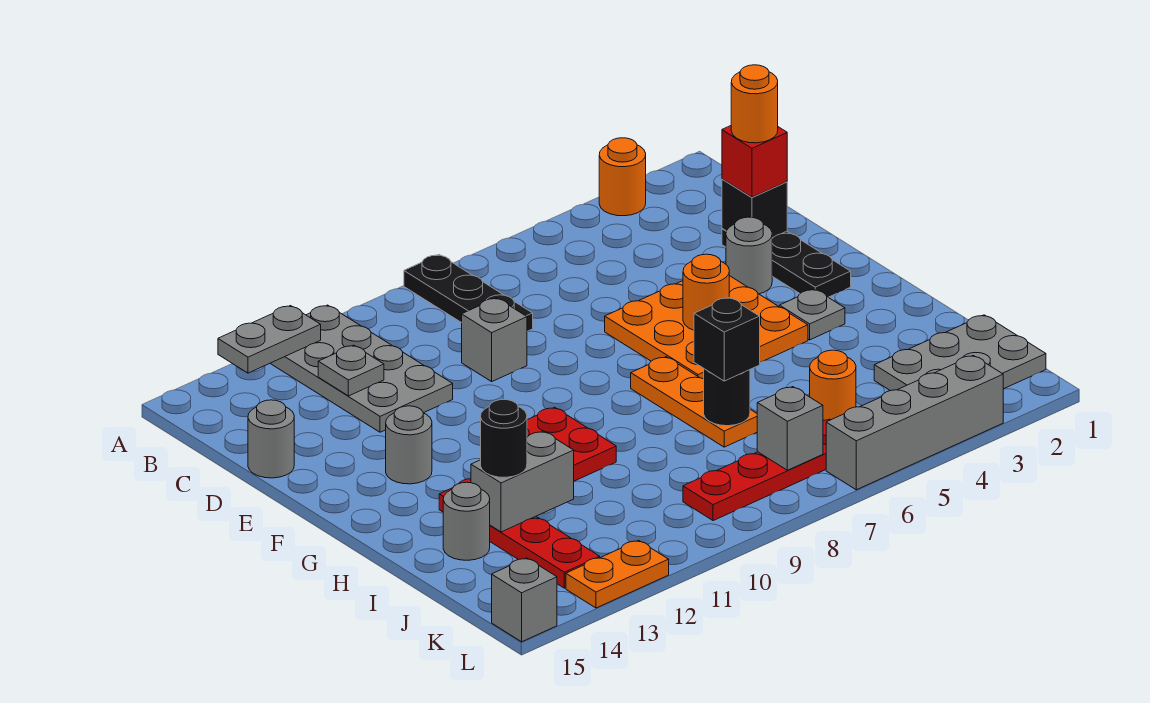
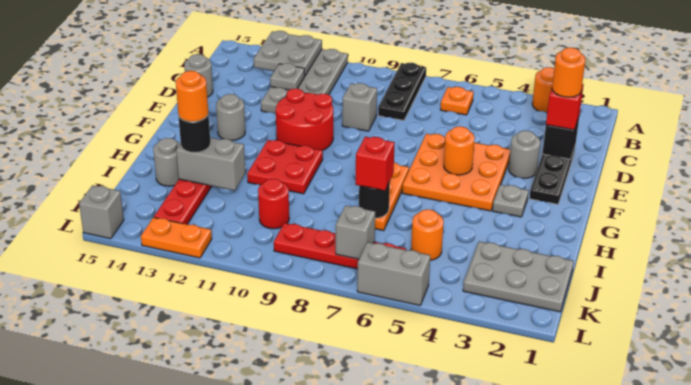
grey 1x2 plate [218,306,321,373] -> grey 2x2 plate [254,31,322,76]
none -> orange 1x1 plate [441,87,474,115]
none -> red 2x2 round brick [276,89,333,151]
black 1x1 brick [694,297,760,381] -> red 1x1 brick [356,137,395,191]
none -> orange 1x1 round brick [176,71,208,122]
none -> red 1x1 round brick [258,179,289,229]
grey 1x4 brick [826,356,1003,490] -> grey 1x2 brick [357,242,430,305]

